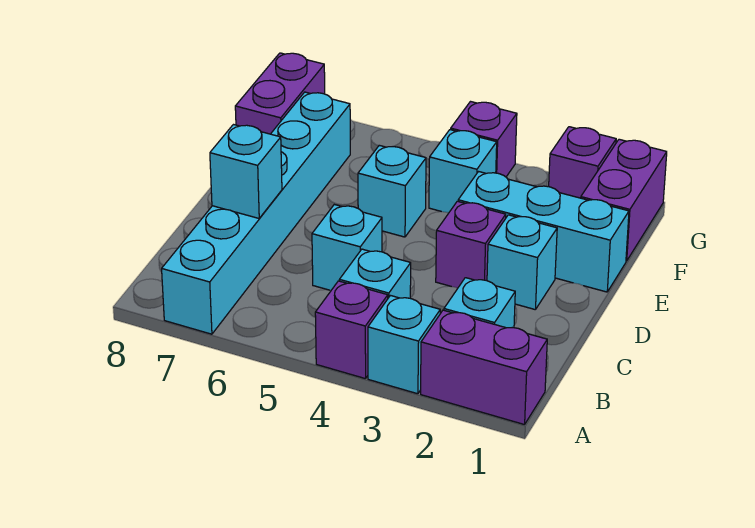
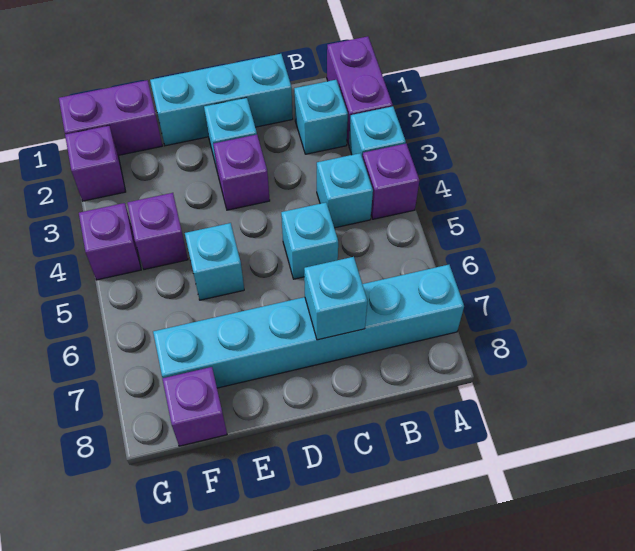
cyan 1x3 brick [458,172,629,292] -> cyan 1x3 brick turned to [150,54,293,146]
cyan 1x1 brick [429,130,497,213] -> purple 1x1 brick [127,193,188,269]
purple 1x2 brick [235,53,325,134] -> purple 1x1 brick [162,367,227,446]

